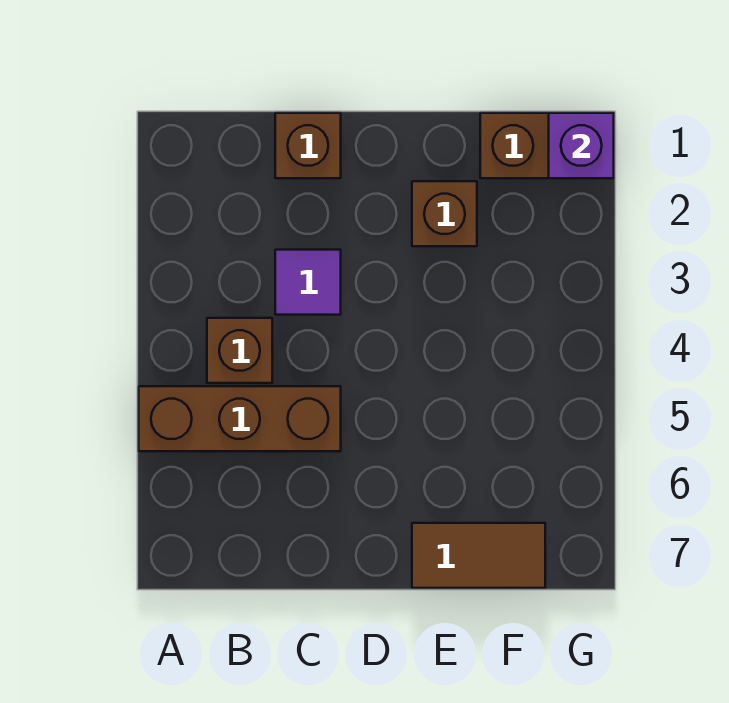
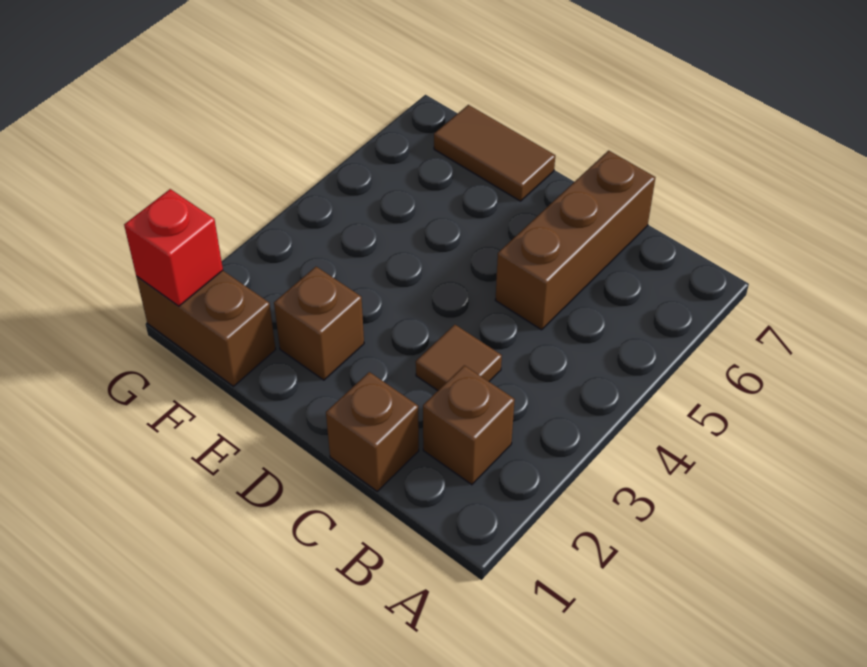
brown 1x3 brick [139,386,341,451] -> brown 1x3 brick turned to [495,151,656,330]
brown 1x1 brick [207,318,272,383] -> brown 1x1 brick moved to [423,365,515,485]
purple 1x1 tile [275,250,341,315] -> brown 1x1 tile [416,325,502,391]
purple 1x1 brick [549,113,614,178] -> red 1x1 brick [124,189,223,306]

